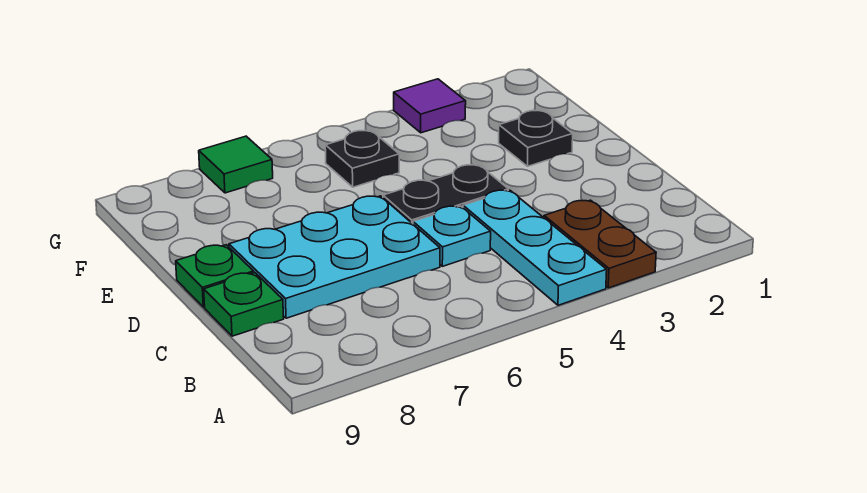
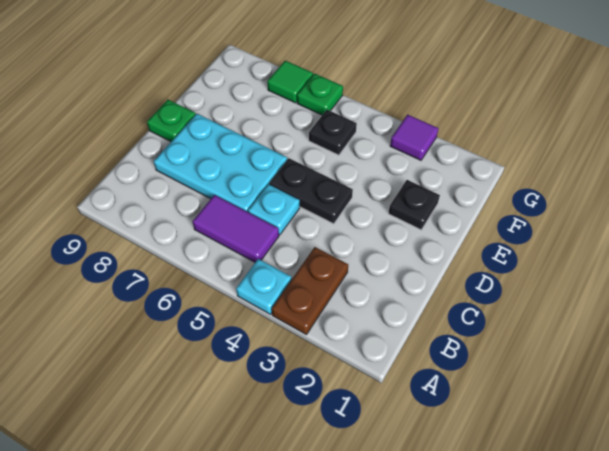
cyan 1x3 plate [463,190,607,305] -> cyan 1x1 plate [236,259,292,314]
none -> purple 1x2 tile [193,195,279,262]
green 1x1 plate [204,272,284,336] -> green 1x1 plate moved to [297,74,343,115]

